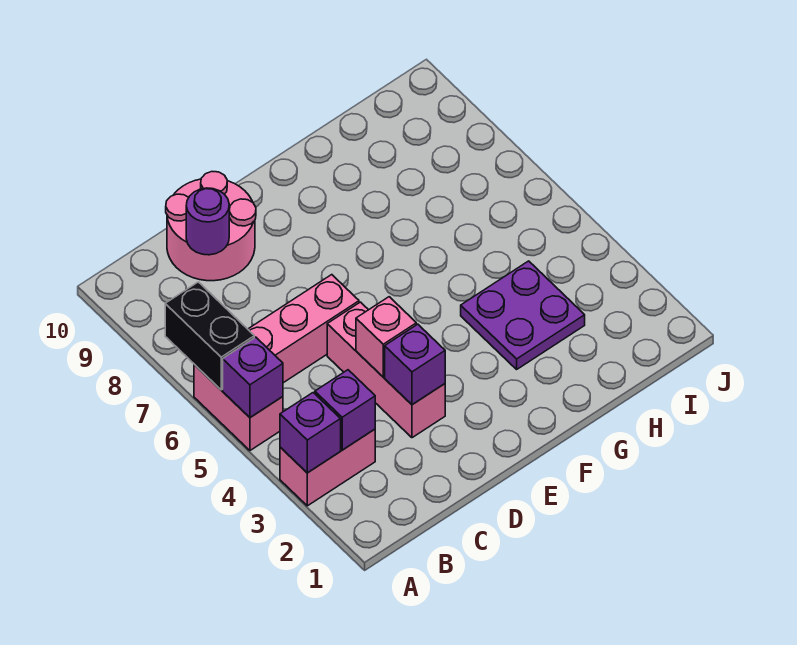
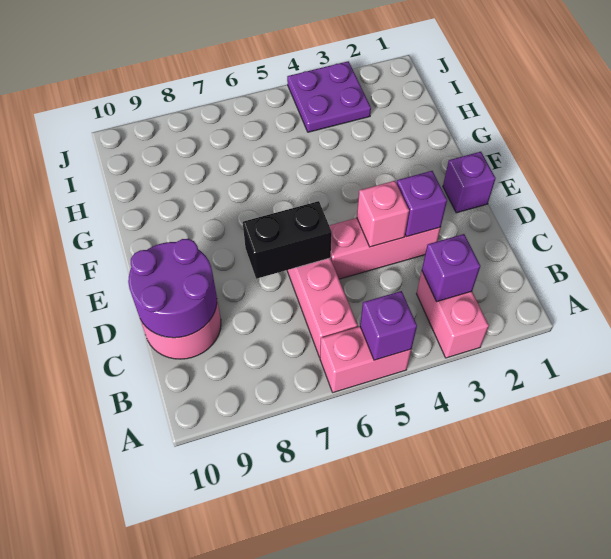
purple 1x1 brick [280,393,341,473] -> purple 1x1 brick moved to [443,152,496,213]
black 1x2 brick [165,282,254,390] -> black 1x2 brick moved to [243,201,332,279]
purple 1x1 round brick [186,188,229,255] -> purple 2x2 round brick [128,239,217,338]
purple 2x2 plate [461,261,585,369] -> purple 2x2 plate moved to [287,61,371,132]

